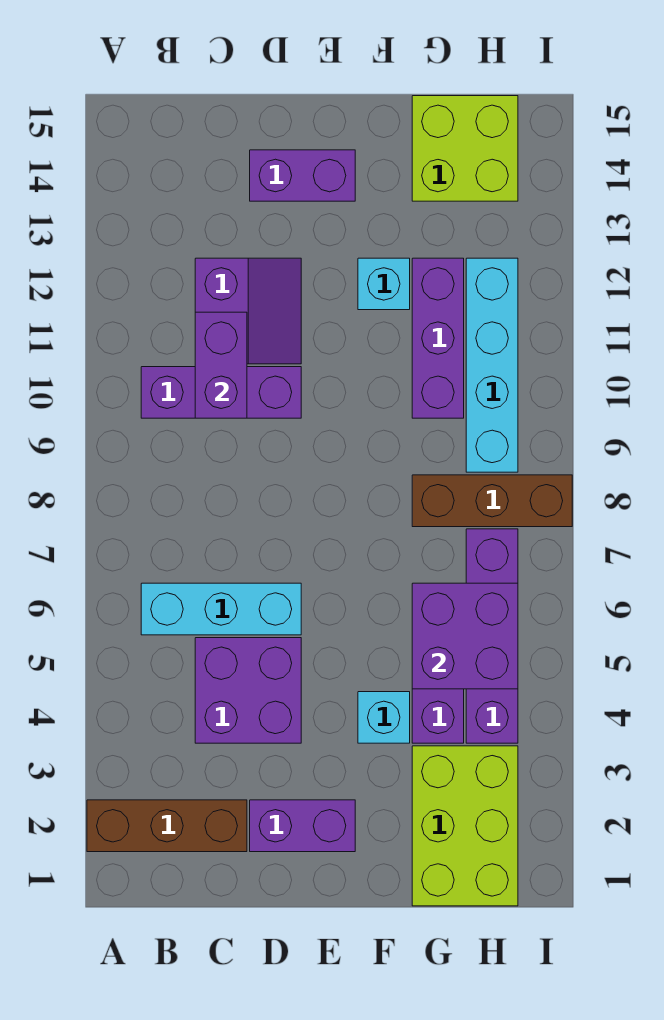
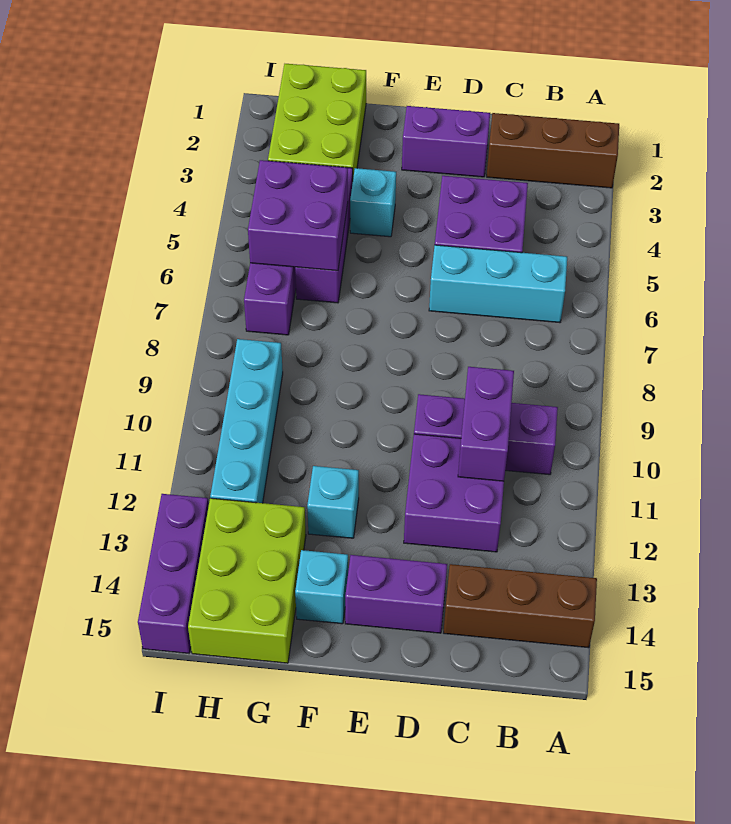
purple 2x2 slope [195,258,301,364] -> purple 2x2 brick [404,434,504,552]
none -> cyan 1x1 brick [295,550,348,624]
brown 1x3 brick [412,475,572,527] -> brown 1x3 brick moved to [444,564,597,648]
purple 1x3 brick [412,258,464,418] -> purple 1x3 brick moved to [138,494,209,653]
lime 2x2 brick [412,96,518,201] -> lime 2x3 brick [188,498,306,663]

